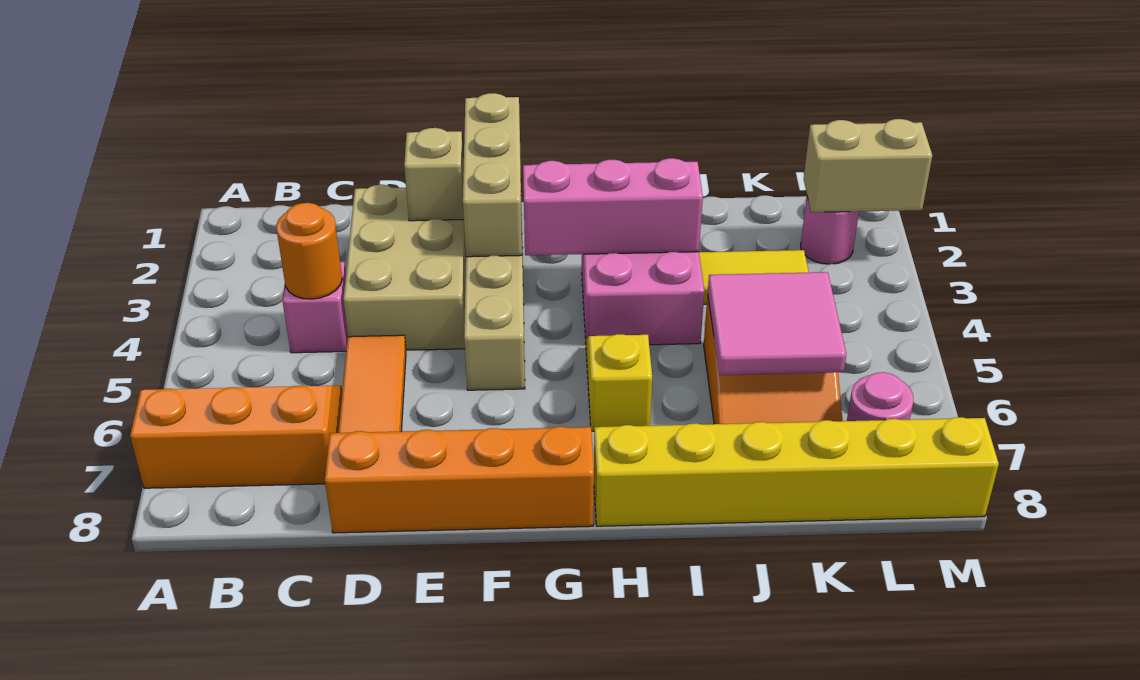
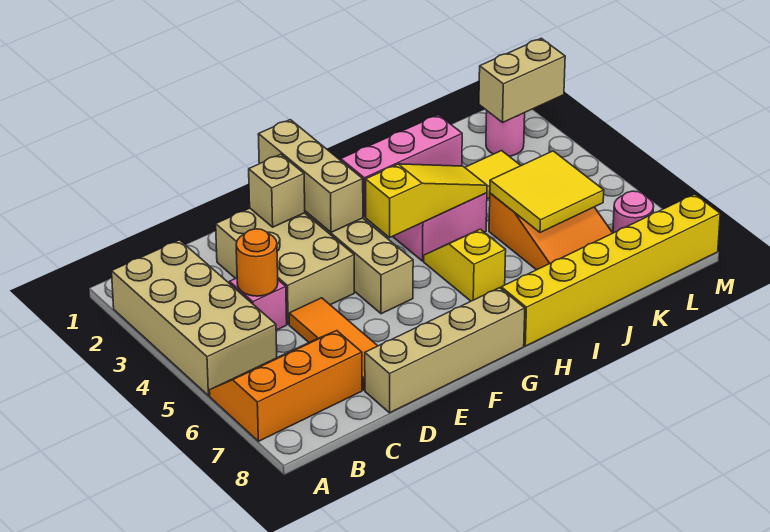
none -> tan 2x4 brick [112,240,277,396]
orange 1x4 brick [325,427,594,533] -> tan 1x4 brick [365,288,525,413]
none -> yellow 1x3 slope [366,164,487,238]
pink 2x2 tile [708,272,846,375] -> yellow 2x2 tile [490,151,604,233]

